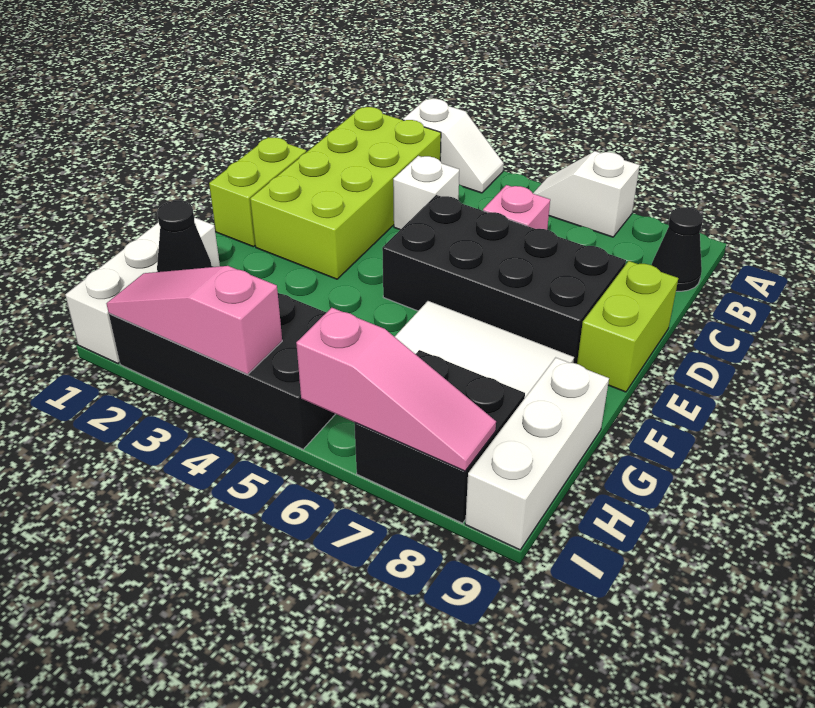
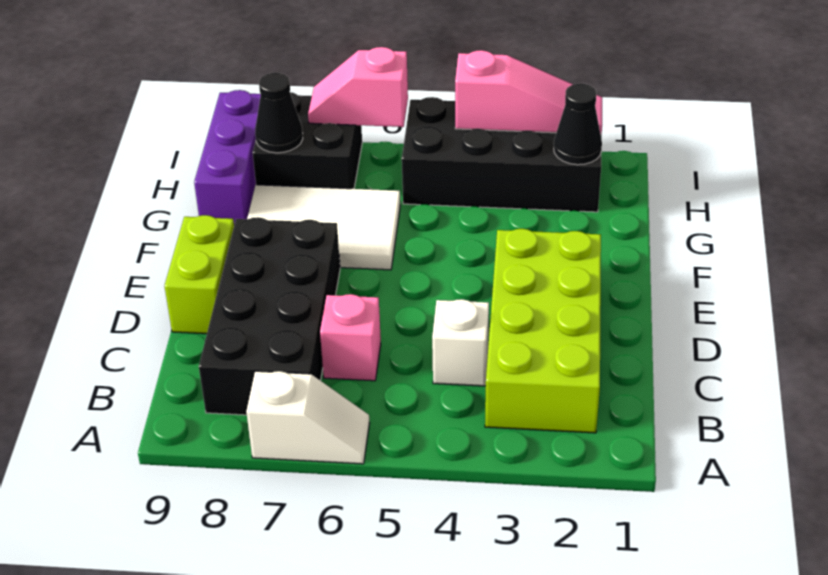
white 1x2 slope [403,99,504,193] -> none
black 1x1 cone [652,207,703,291] -> black 1x1 cone moved to [255,73,303,153]
lime 1x2 brick [209,137,306,247] -> none
black 2x4 brick [382,195,626,364] -> black 2x4 brick turned to [199,217,340,415]
white 1x3 brick [65,218,220,364] -> none
white 1x3 brick [465,358,609,550] -> purple 1x3 brick [194,90,261,224]
pink 1x3 slope [296,308,496,471] -> pink 1x2 slope [308,47,408,127]

